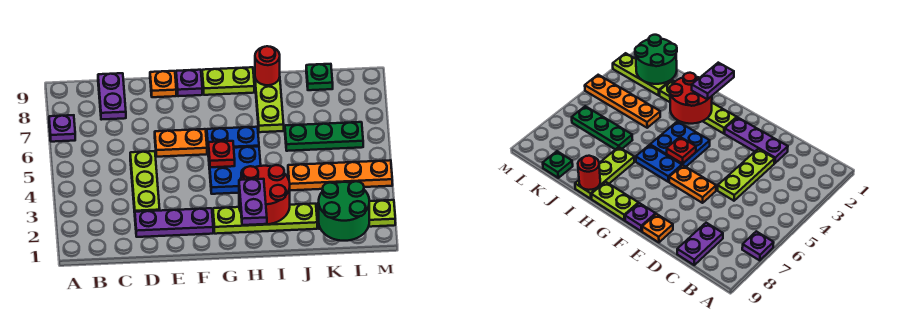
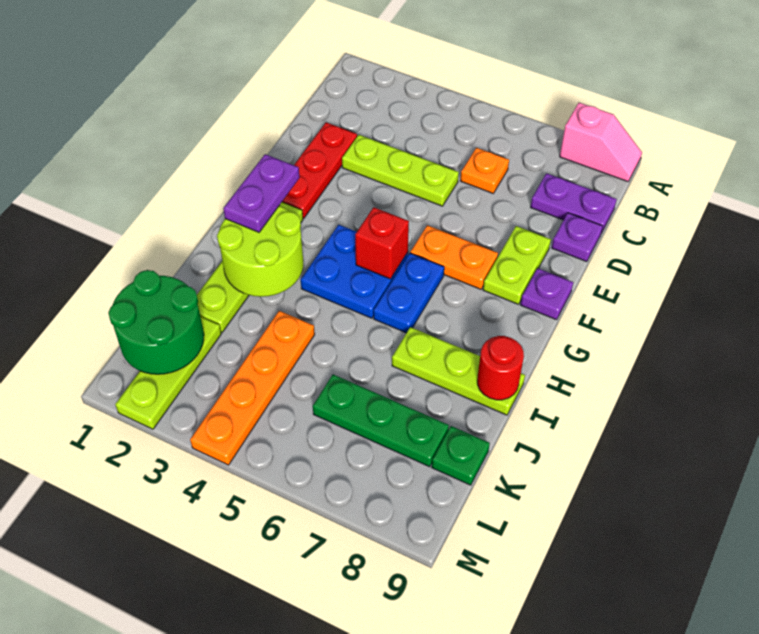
purple 1x1 plate [49,115,75,142] -> purple 1x1 plate moved to [552,213,603,262]
none -> pink 1x2 slope [560,103,642,182]
purple 1x3 plate [135,208,213,237] -> red 1x3 plate [282,122,357,218]
orange 1x2 plate [155,129,207,157] -> orange 1x2 plate turned to [410,225,498,289]
orange 1x1 plate [150,71,176,97] -> orange 1x1 plate moved to [460,148,509,193]
red 1x1 plate [208,141,235,167] -> red 1x1 brick [355,207,409,279]
lime 1x2 plate [202,67,254,95] -> lime 1x2 plate moved to [483,226,551,304]
purple 1x2 plate [239,179,267,225] -> purple 1x2 plate turned to [223,154,300,232]
red 2x2 round brick [239,165,290,225] -> lime 2x2 round brick [217,206,303,297]
green 1x3 plate [285,122,363,151] -> green 1x3 plate turned to [313,375,449,467]

